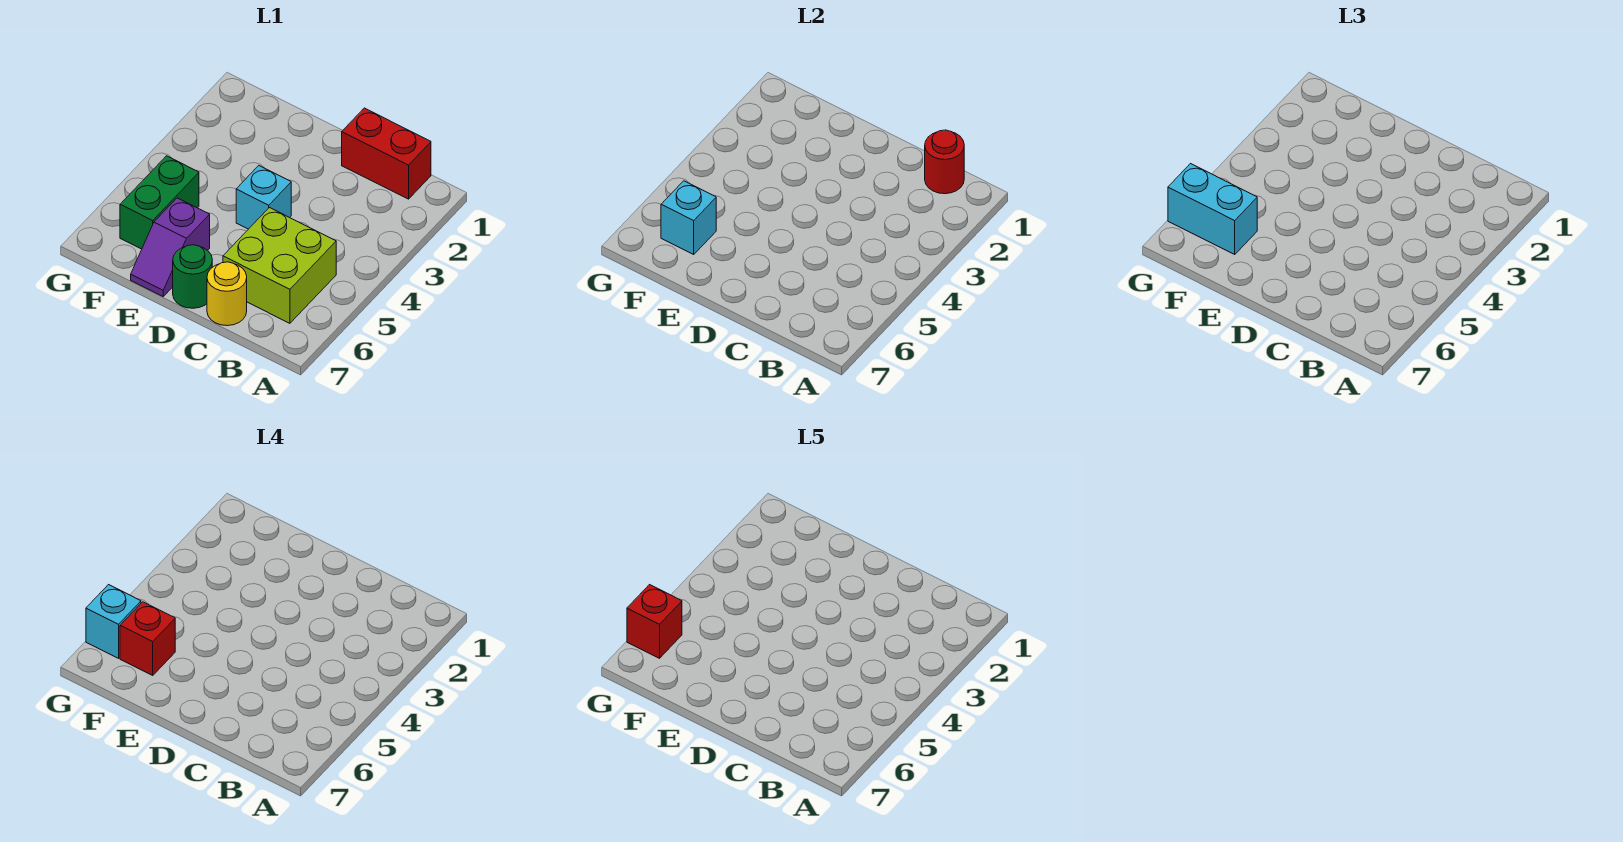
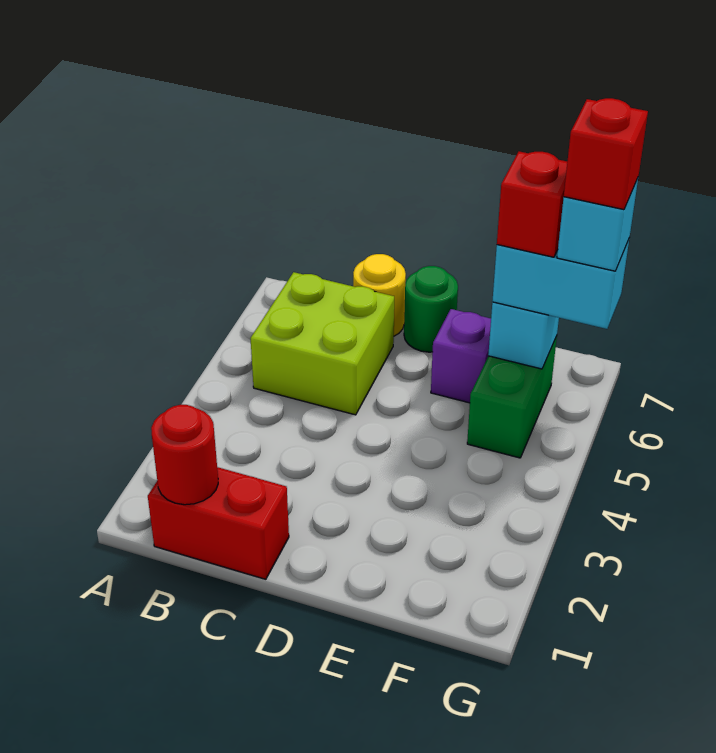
cyan 1x1 brick [236,166,291,229] -> none

